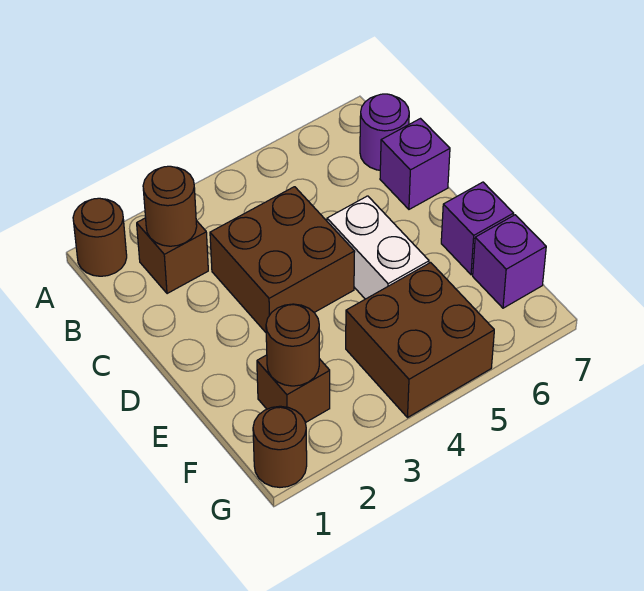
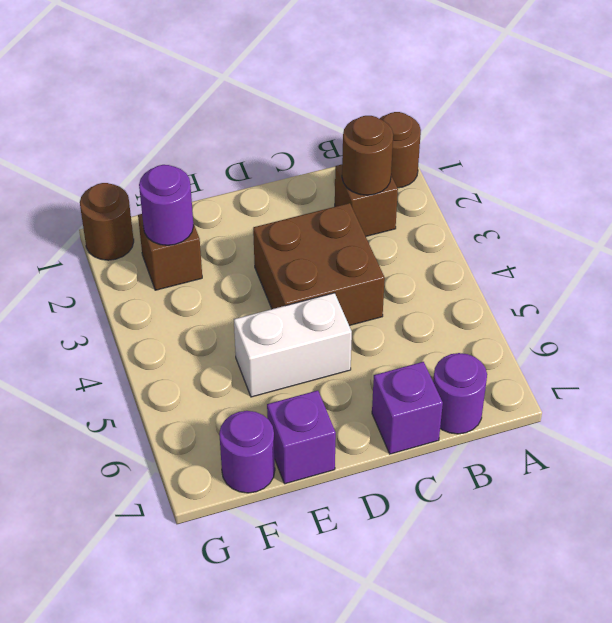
brown 1x1 round brick [266,304,319,386] -> purple 1x1 round brick [139,165,194,245]
brown 2x2 brick [346,263,494,417] -> none
purple 1x1 brick [473,215,546,308] -> purple 1x1 round brick [219,411,275,493]

